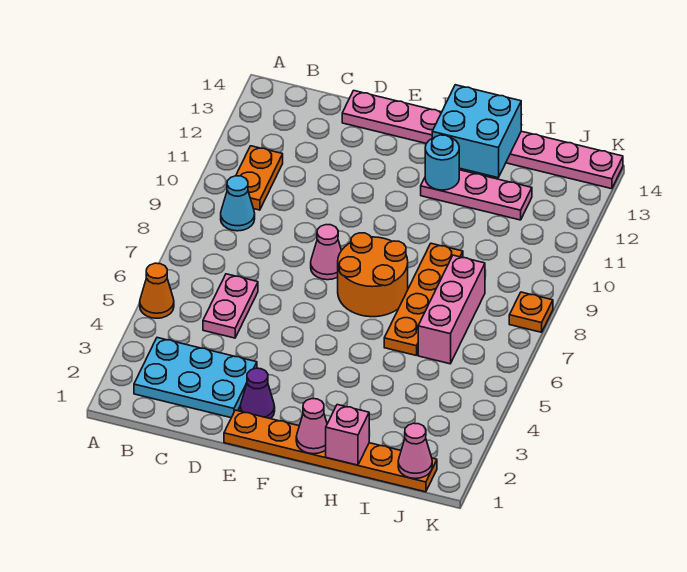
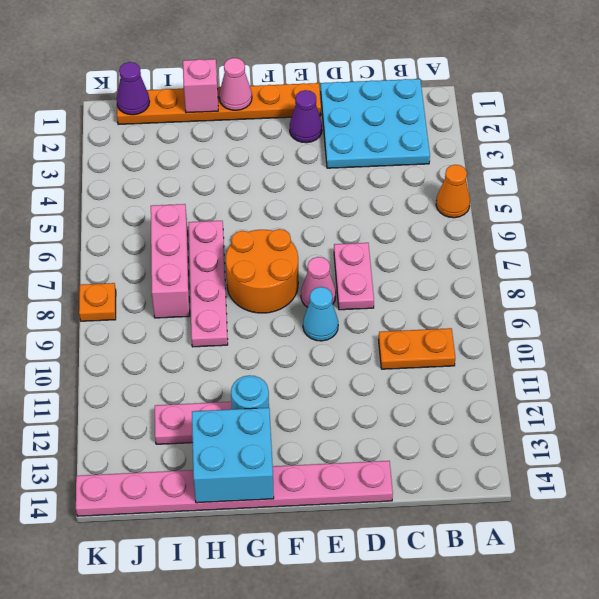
cyan 2x3 plate [134,338,257,418] -> cyan 3x3 plate [321,79,430,168]
cyan 1x1 cone [221,176,255,231] -> cyan 1x1 cone moved to [303,287,338,341]
orange 1x2 plate [236,146,283,210] -> orange 1x2 plate turned to [378,328,455,369]
pink 1x2 plate [203,274,258,338] -> pink 1x2 plate moved to [334,243,374,310]
orange 1x4 plate [384,243,463,355] -> pink 1x4 plate [189,221,228,347]
pink 1x1 cone [398,423,432,478] -> purple 1x1 cone [116,62,150,115]

